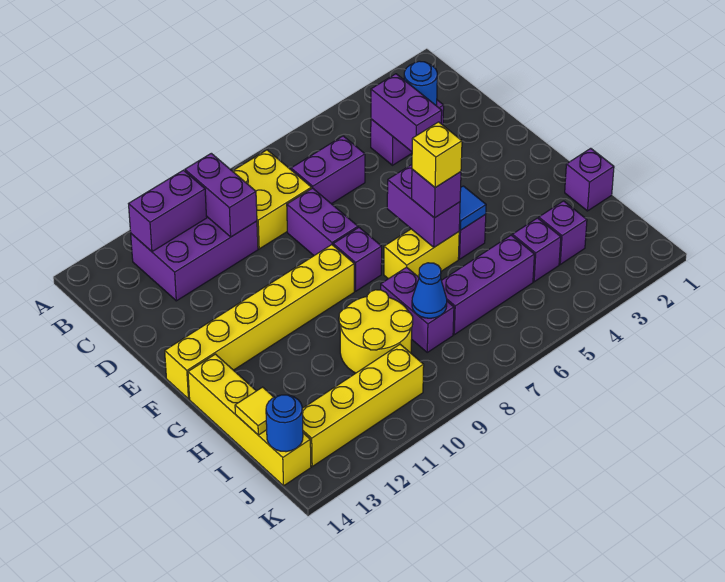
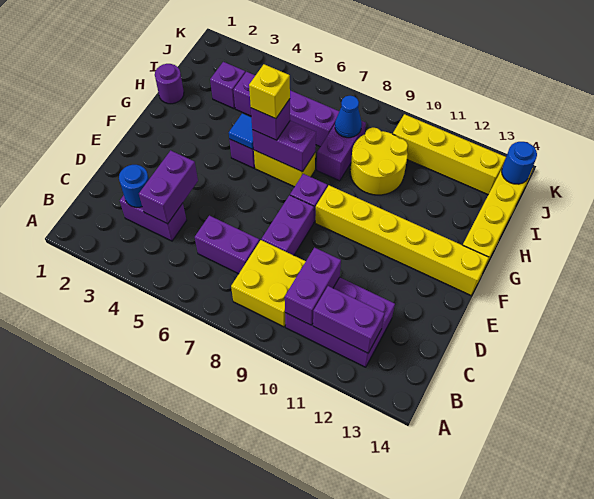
purple 1x2 brick [387,165,460,247] -> purple 1x2 brick turned to [252,121,316,172]
purple 1x1 brick [565,148,614,211] -> purple 1x1 round brick [155,64,184,104]
yellow 1x1 tile [235,387,274,435] -> none

